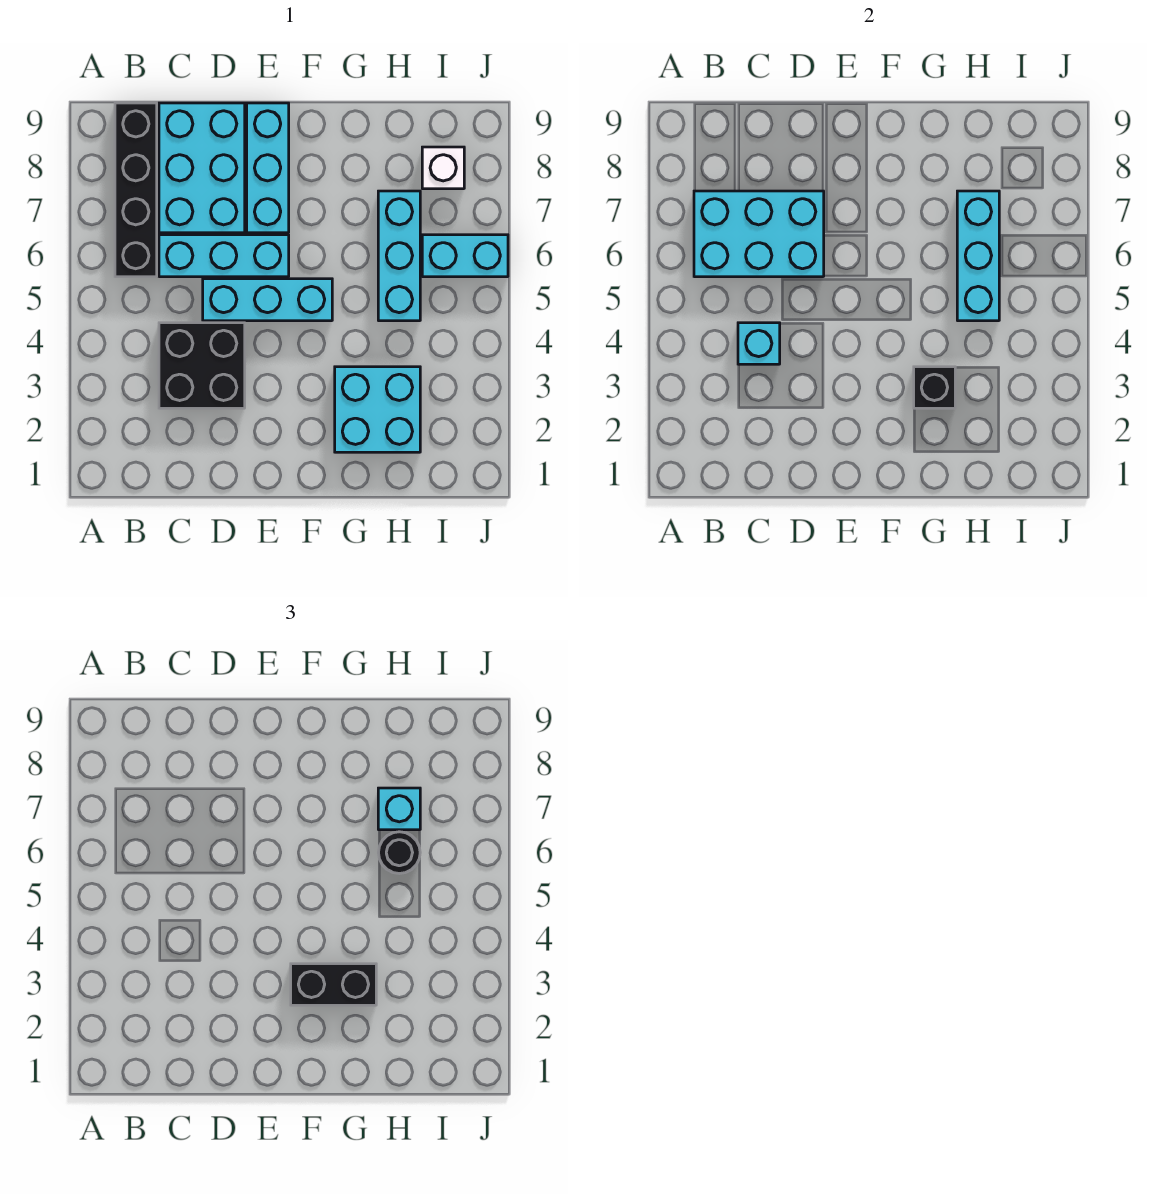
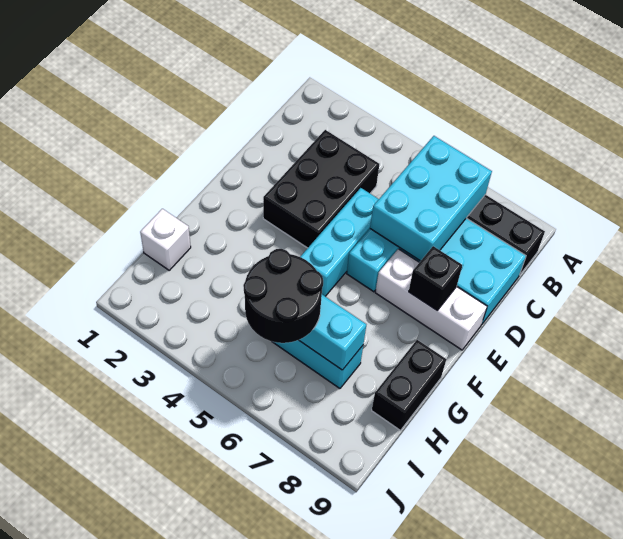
black 2x2 brick [159,323,245,408] -> black 2x3 brick [263,130,379,248]
cyan 1x1 brick [738,323,780,364] -> none
cyan 1x3 brick [247,103,289,233] -> white 1x3 brick [375,249,487,350]
black 1x2 brick [291,964,376,1005] -> black 1x2 brick moved to [372,340,446,430]
cyan 2x2 brick [335,367,420,452] -> none
black 1x1 brick [914,367,955,408] -> black 1x1 brick moved to [409,246,462,310]
black 1x1 round brick [378,832,420,874] -> black 2x2 round brick [243,249,323,343]
cyan 1x1 brick [378,788,420,830] -> none
cyan 1x2 brick [422,235,508,277] -> none
white 1x1 brick [422,147,464,189] -> white 1x1 brick moved to [140,209,191,270]

